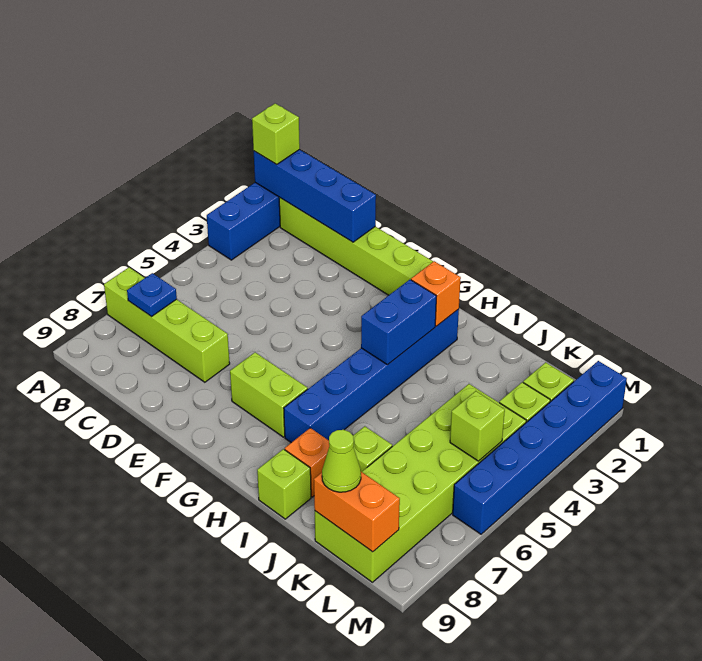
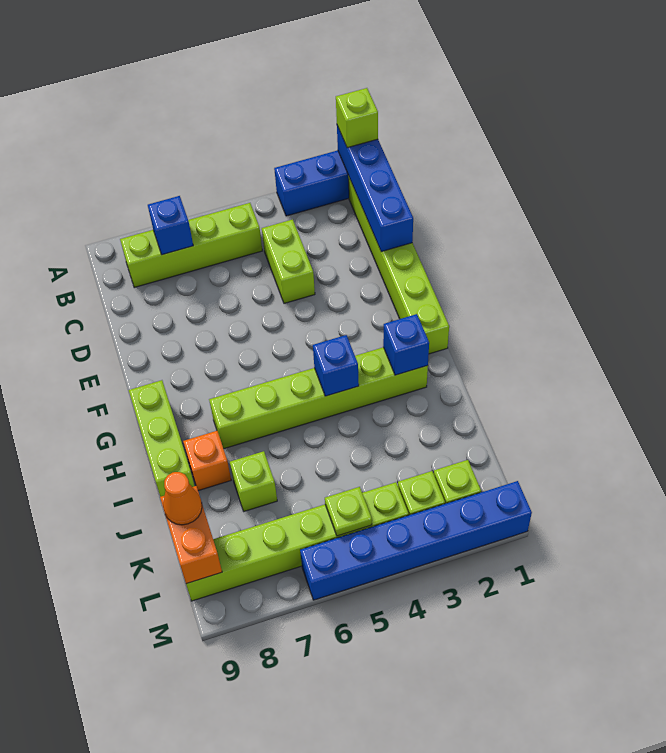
lime 1x4 brick [104,268,230,382] -> lime 1x4 brick turned to [120,203,262,288]
blue 1x1 plate [127,273,177,317] -> blue 1x1 brick [148,196,193,255]
lime 1x2 brick [230,352,308,437] -> lime 1x2 brick moved to [262,219,315,303]
blue 1x6 brick [284,309,459,443] -> lime 1x6 brick [209,347,428,449]
orange 1x1 brick [411,261,461,326] -> blue 1x1 brick [383,314,429,375]
blue 1x2 brick [361,280,436,365] -> blue 1x1 brick [313,335,359,396]
lime 1x1 brick [257,449,311,519] -> lime 1x3 brick [129,380,194,497]
lime 2x6 brick [315,384,526,582] -> lime 1x6 brick [186,482,409,601]
lime 1x1 cone [322,430,361,492] -> orange 1x1 cone [163,472,202,525]
lime 1x1 brick [450,391,505,461] -> lime 1x1 plate [325,487,372,536]

